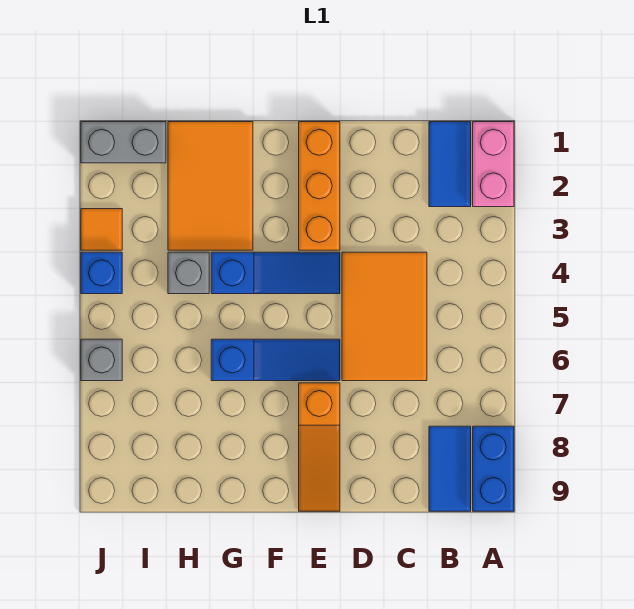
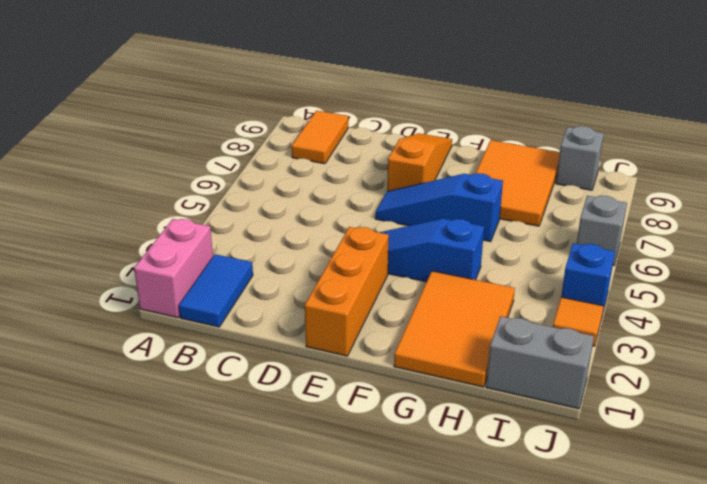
blue 1x2 brick [473,426,514,511] -> none
blue 1x2 tile [429,426,471,511] -> orange 1x2 tile [292,111,348,164]
orange 2x3 tile [342,252,427,381] -> orange 2x3 tile moved to [475,140,560,226]
grey 1x1 brick [168,252,209,294] -> grey 1x1 brick moved to [556,126,604,190]

